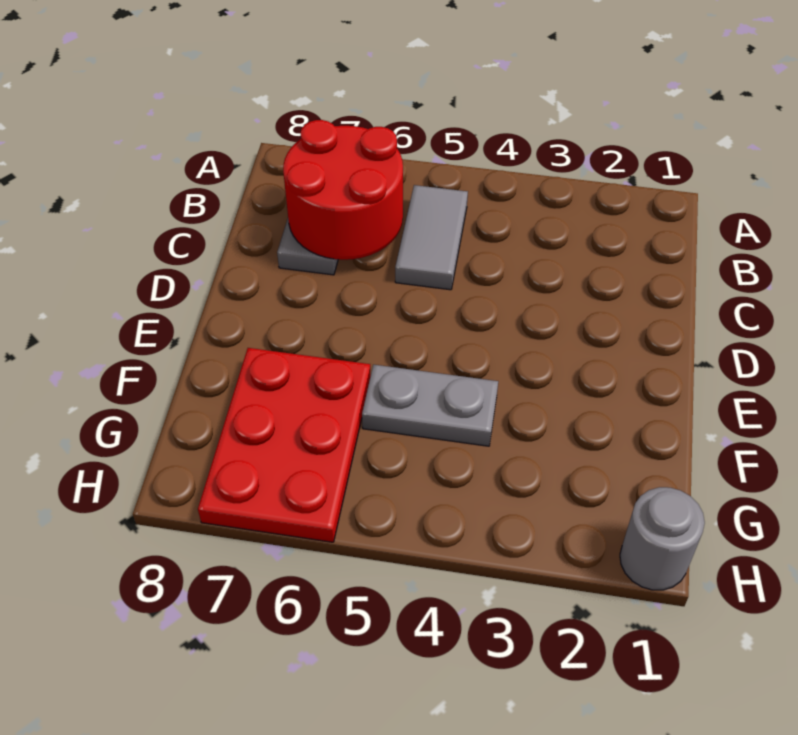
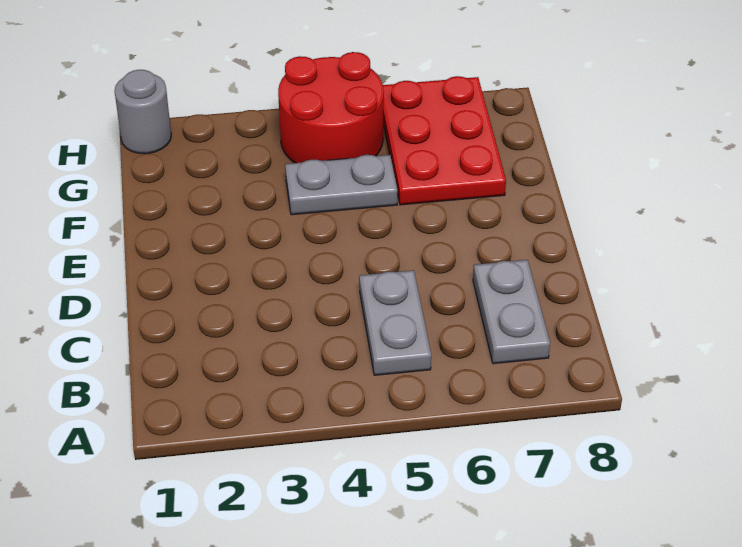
grey 1x2 tile [395,185,468,290] -> grey 1x2 plate [359,270,431,375]
red 2x2 round brick [283,120,403,260] -> red 2x2 round brick moved to [278,52,384,163]

